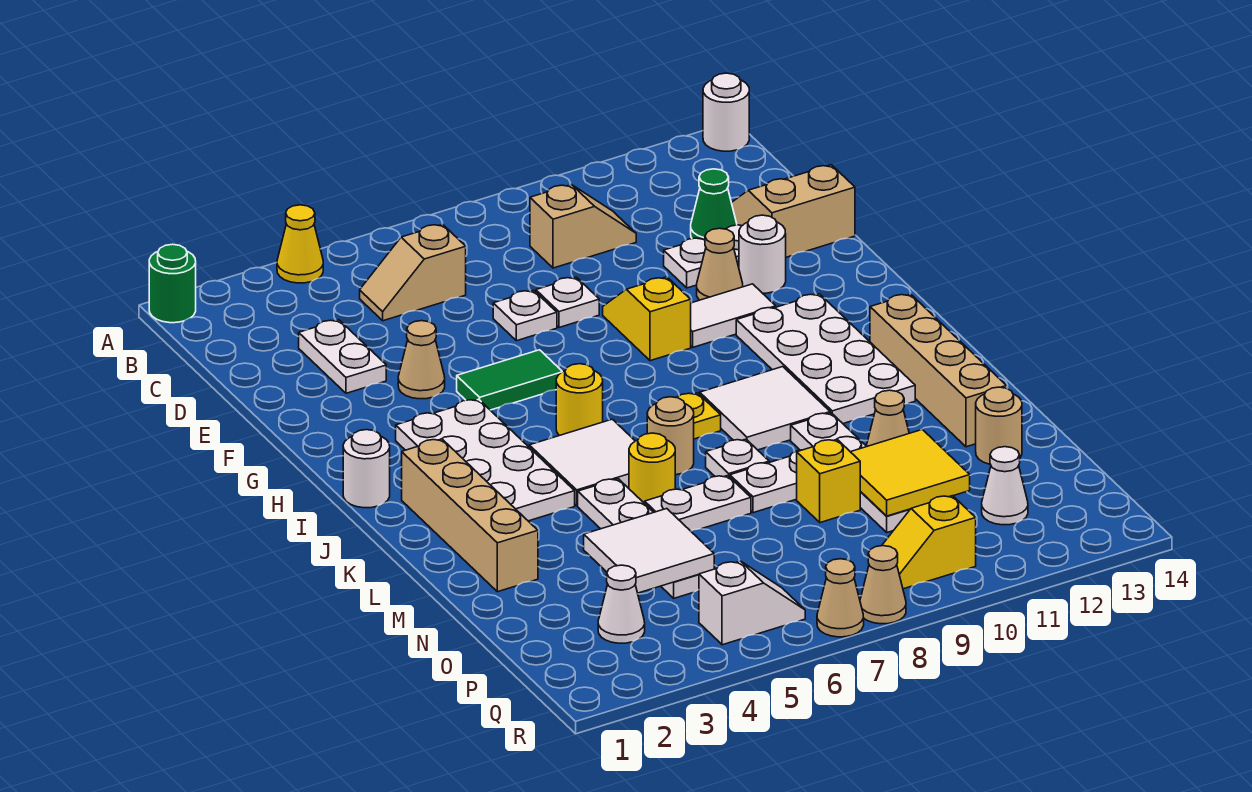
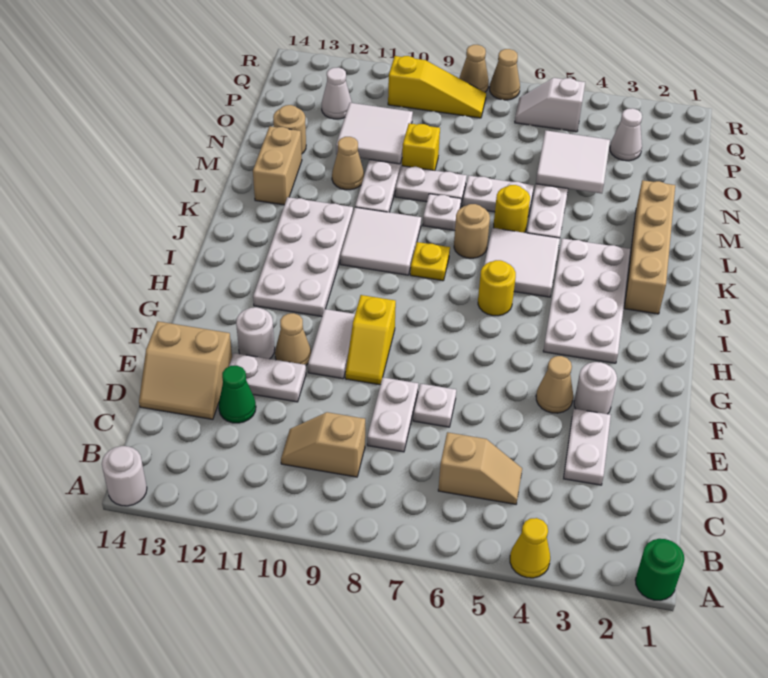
white 1x1 plate [536,277,599,327] -> white 1x2 plate [367,377,418,452]
green 1x2 tile [457,350,562,410] -> none
white 1x2 tile [691,284,776,347] -> white 1x2 tile turned to [308,309,355,379]
white 1x1 round brick [343,430,390,508] -> white 1x1 round brick moved to [574,362,617,414]
tan 1x4 brick [870,294,1006,447] -> tan 1x2 brick [253,126,302,205]
yellow 2x2 tile [851,429,970,516] -> white 2x2 tile [336,103,413,164]
yellow 1x2 slope [882,496,976,589] -> yellow 1x3 slope [388,56,486,118]

